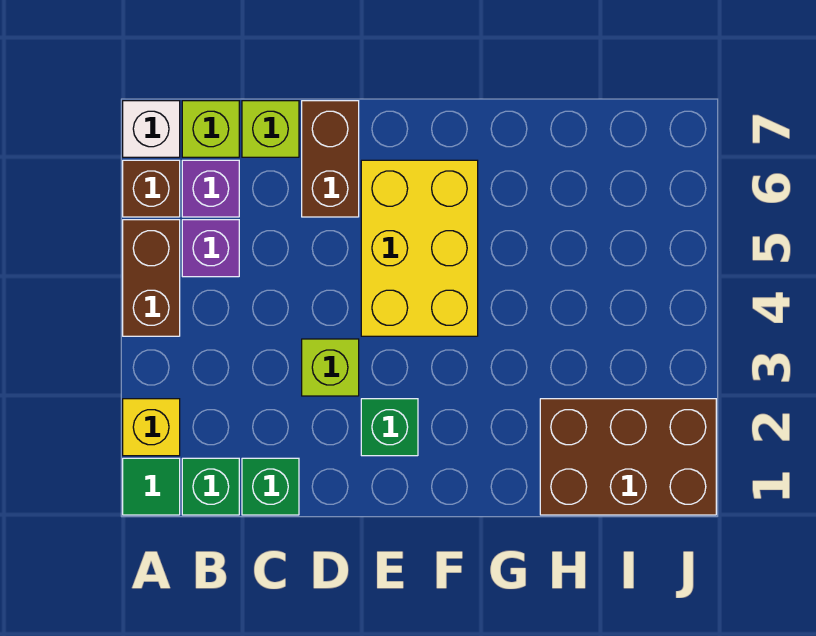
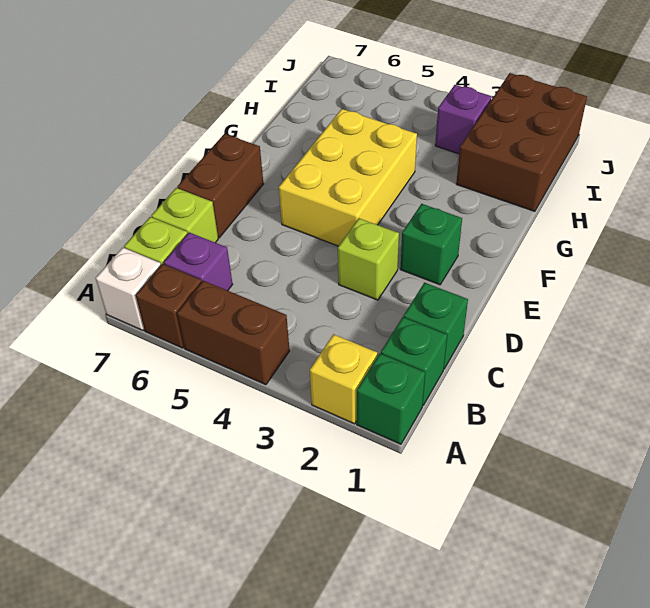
green 1x1 tile [123,458,180,515] -> green 1x1 brick [357,353,425,444]
purple 1x1 brick [182,220,239,277] -> purple 1x1 brick moved to [435,85,492,154]
brown 1x2 brick [302,101,359,217] -> brown 1x2 brick turned to [177,134,264,238]
yellow 2x3 brick [361,160,478,336] -> yellow 2x3 brick turned to [279,109,417,246]

